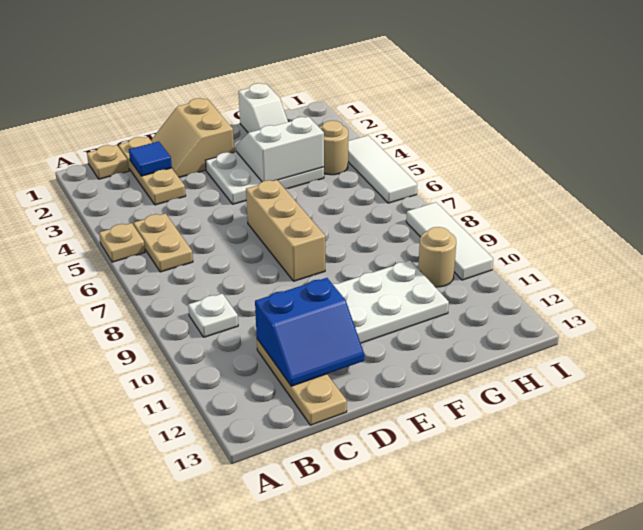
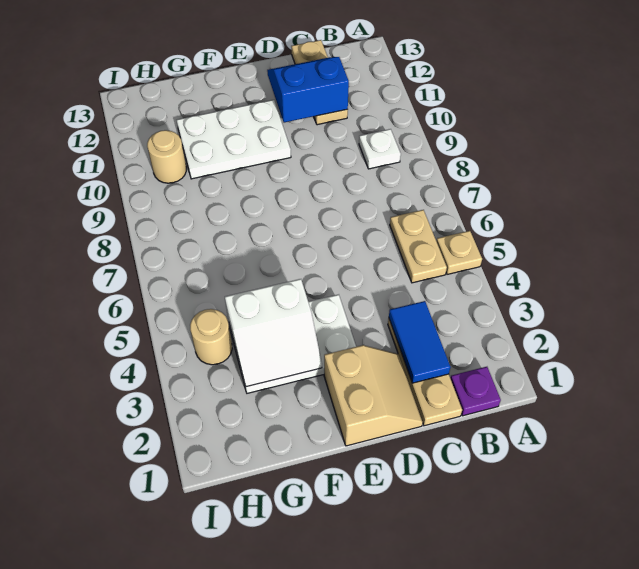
tan 1x1 plate [87,145,129,179] -> purple 1x1 plate [450,367,501,416]
blue 1x1 tile [129,141,172,176] -> blue 1x2 tile [389,301,450,383]
tan 1x3 brick [246,180,325,281] -> none
white 1x2 slope [239,83,288,133] -> none
white 1x3 tile [348,136,417,203] -> none
white 1x3 tile [406,202,493,280] -> none

